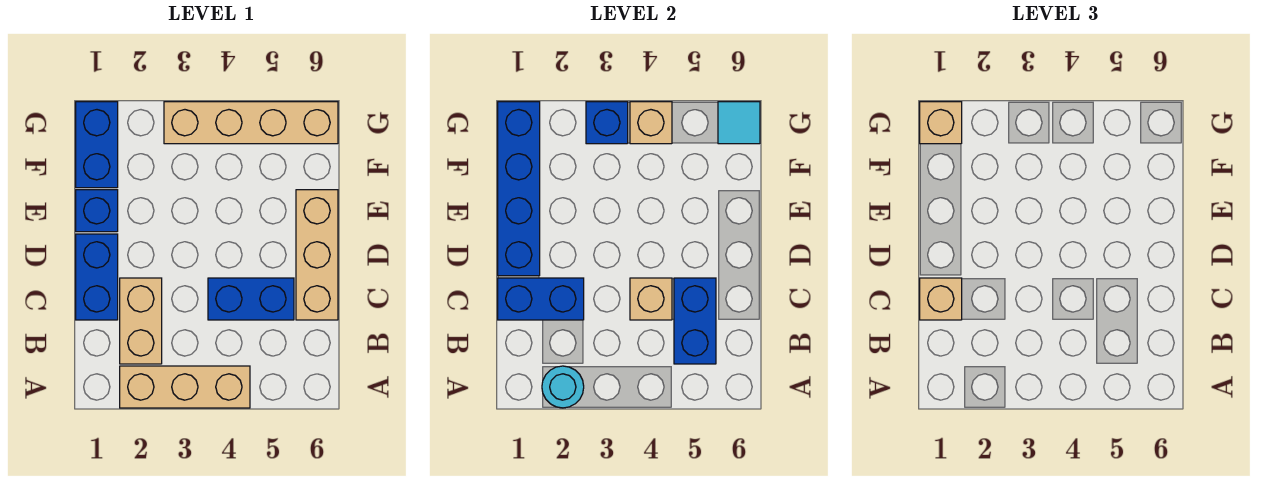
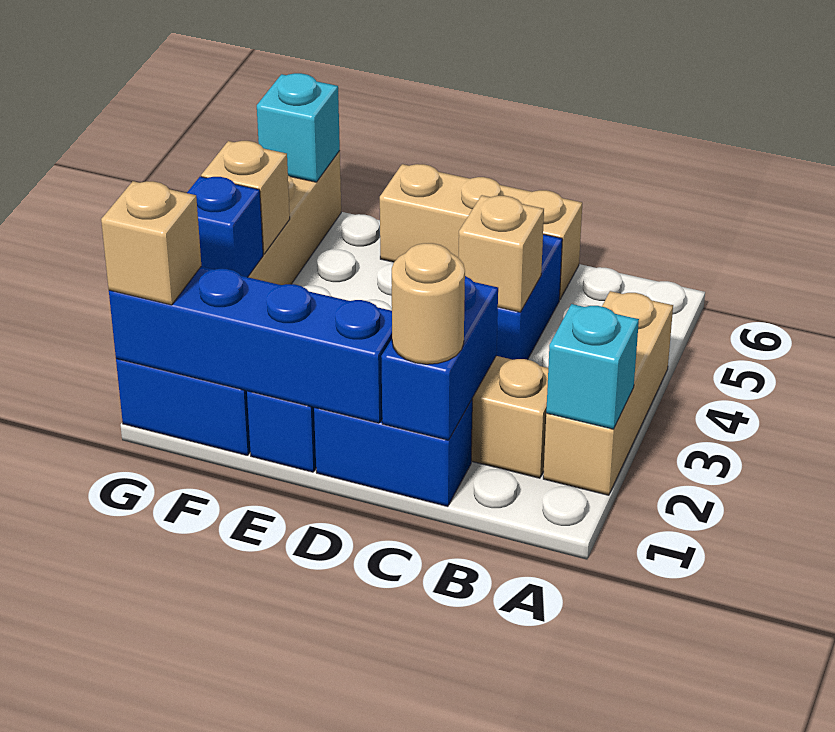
cyan 1x1 round brick [542,366,584,408] -> cyan 1x1 brick [546,304,639,429]
blue 1x2 brick [674,278,716,364] -> none
tan 1x1 brick [920,278,962,320] -> tan 1x1 round brick [392,243,465,364]
cyan 1x1 tile [718,102,760,144] -> cyan 1x1 brick [257,73,340,182]

